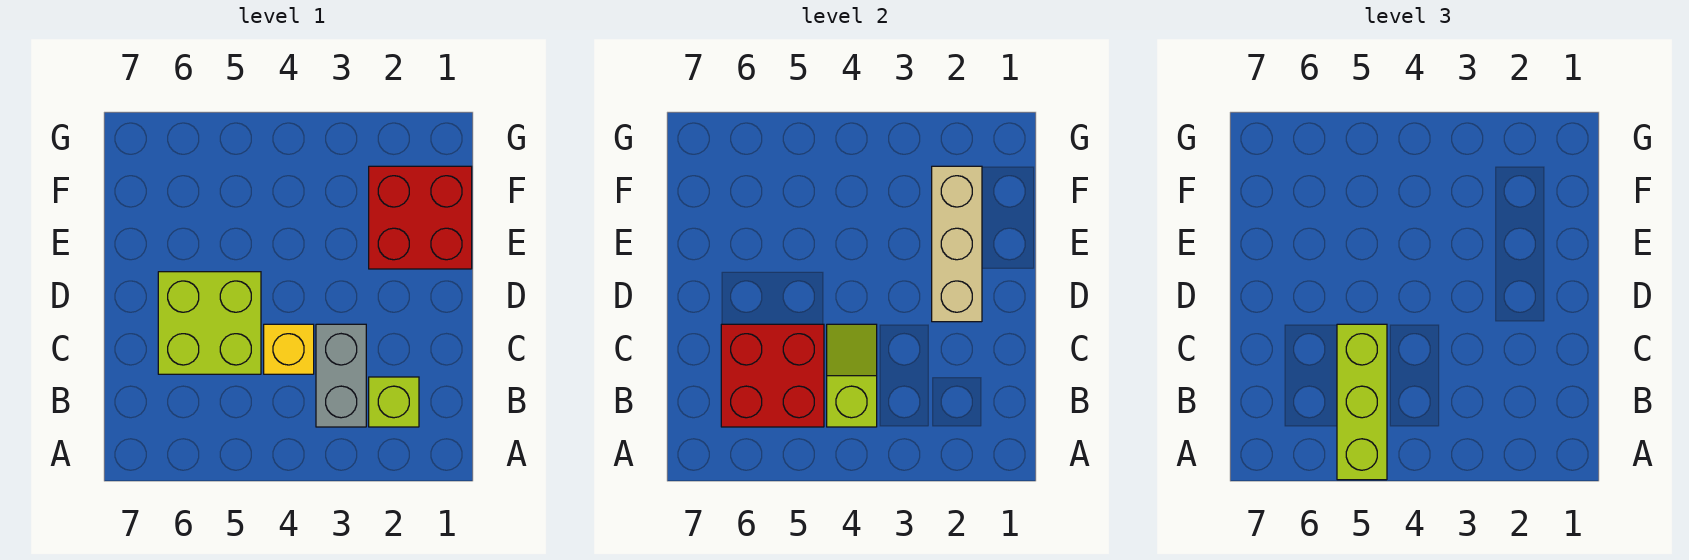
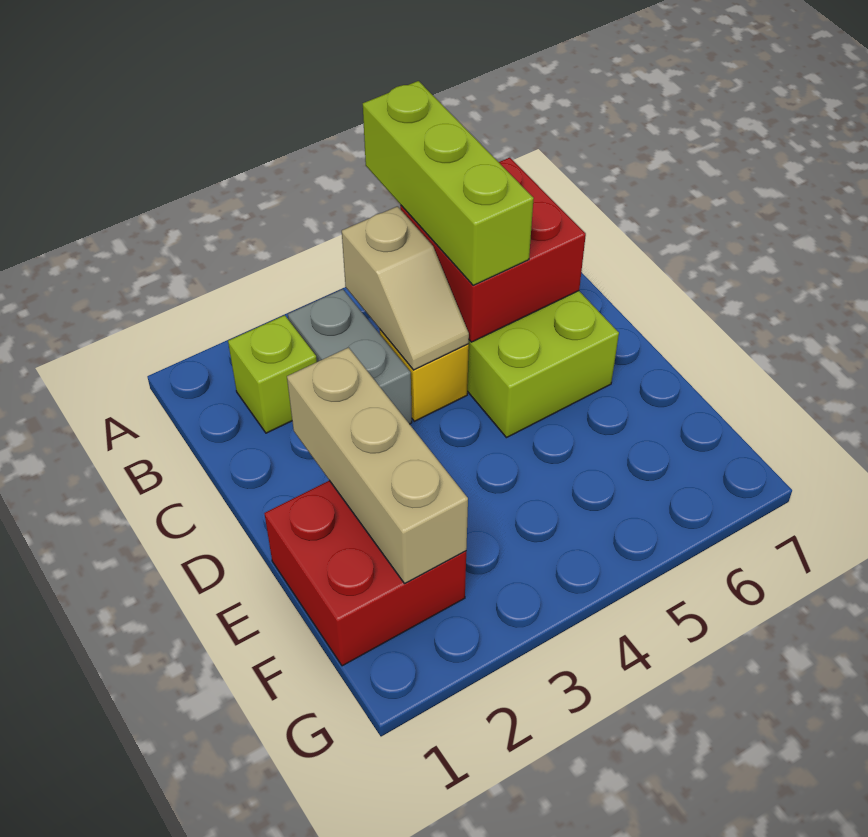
lime 1x2 slope [827,324,877,427] -> tan 1x2 slope [342,206,469,370]

